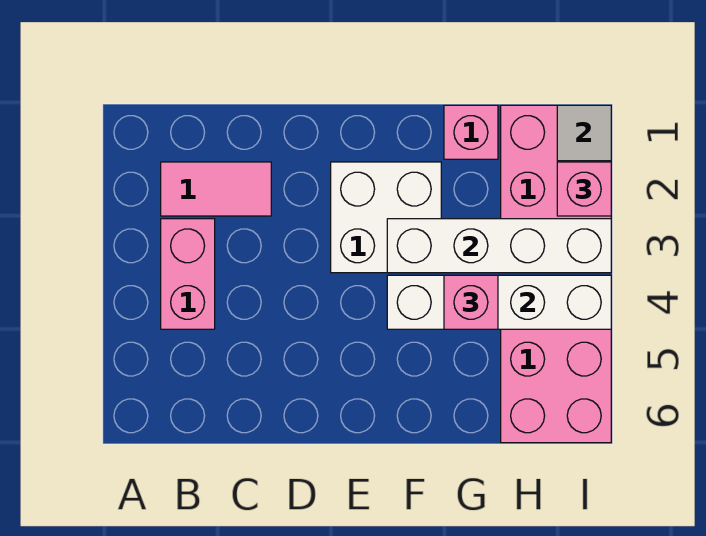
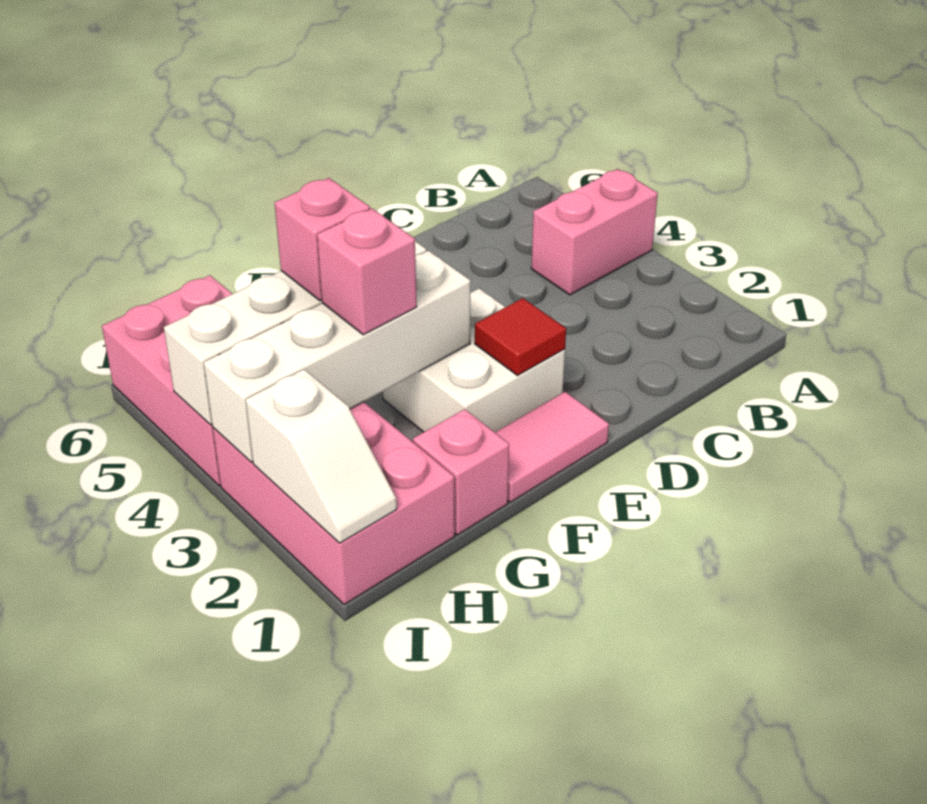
pink 1x2 tile [161,162,271,216] -> pink 1x2 tile moved to [495,392,609,502]
pink 1x2 brick [161,219,215,329] -> pink 1x2 brick turned to [531,169,658,295]
none -> red 1x1 tile [475,298,566,375]
pink 1x1 brick [557,162,611,216] -> pink 1x1 brick moved to [317,208,417,335]

